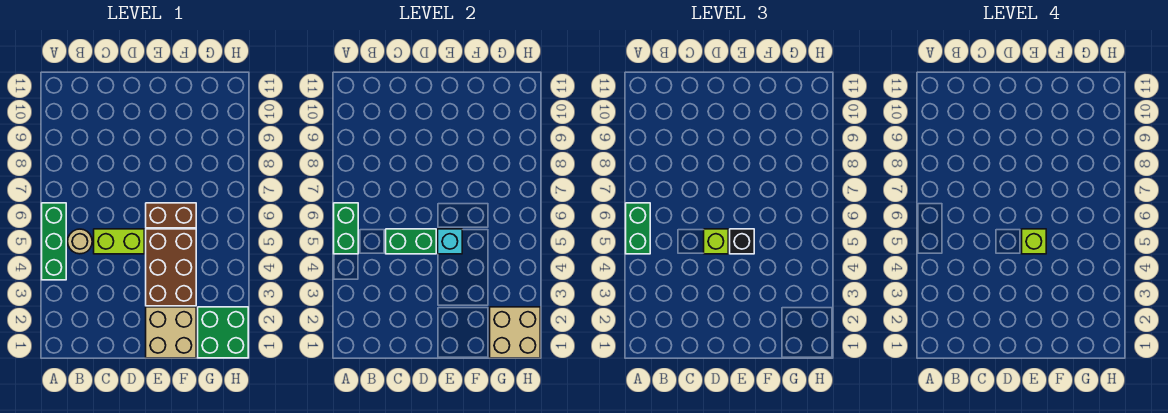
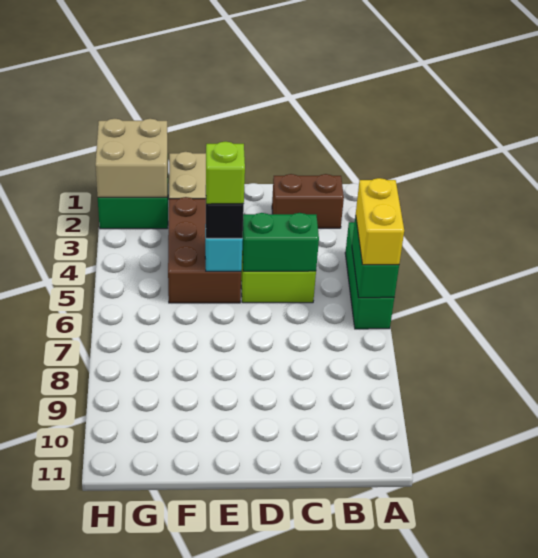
green 1x2 brick [626,203,650,254] -> yellow 1x2 brick [356,178,404,265]
tan 1x1 round brick [68,229,92,254] -> none
lime 1x1 brick [704,229,728,254] -> none
brown 1x2 brick [146,203,196,228] -> brown 1x2 brick moved to [272,174,344,228]

